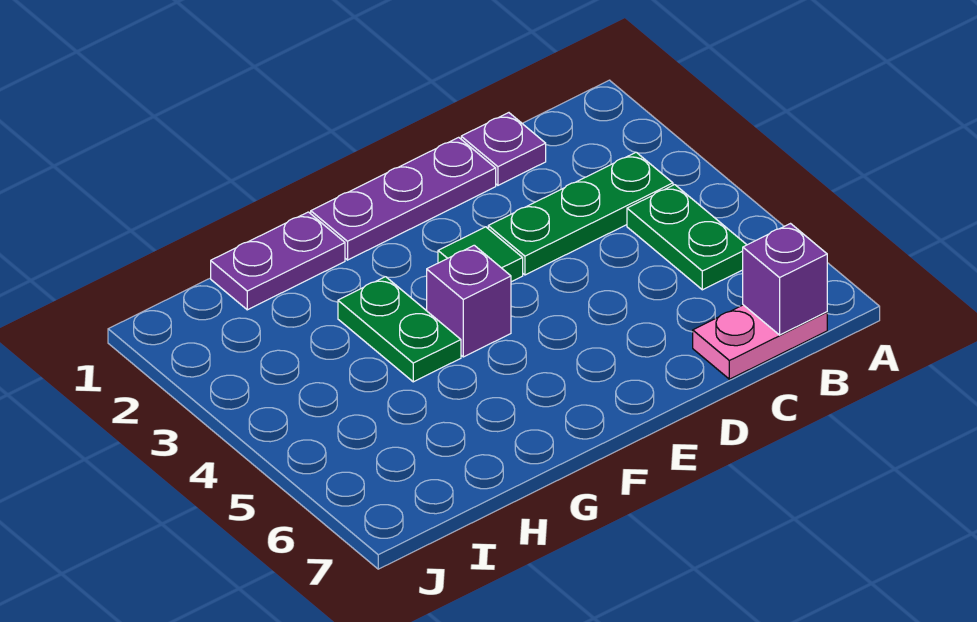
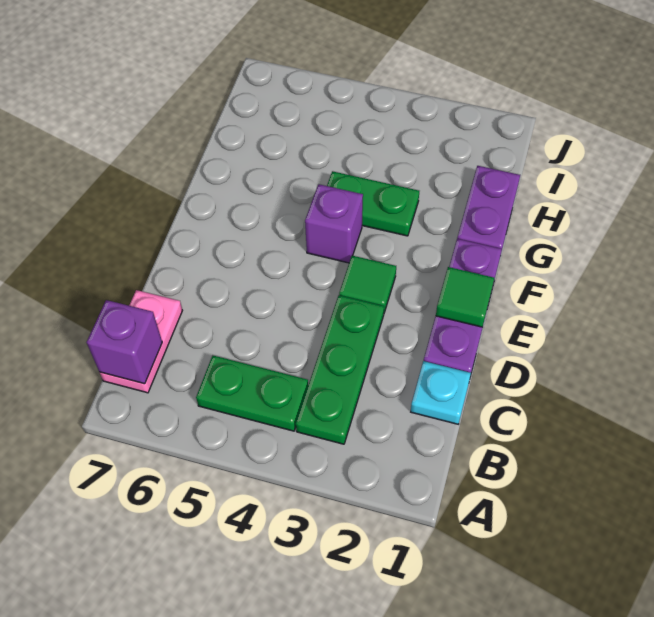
purple 1x1 plate [461,113,546,185] -> cyan 1x1 plate [411,361,471,424]
none -> green 1x1 tile [436,267,495,327]

